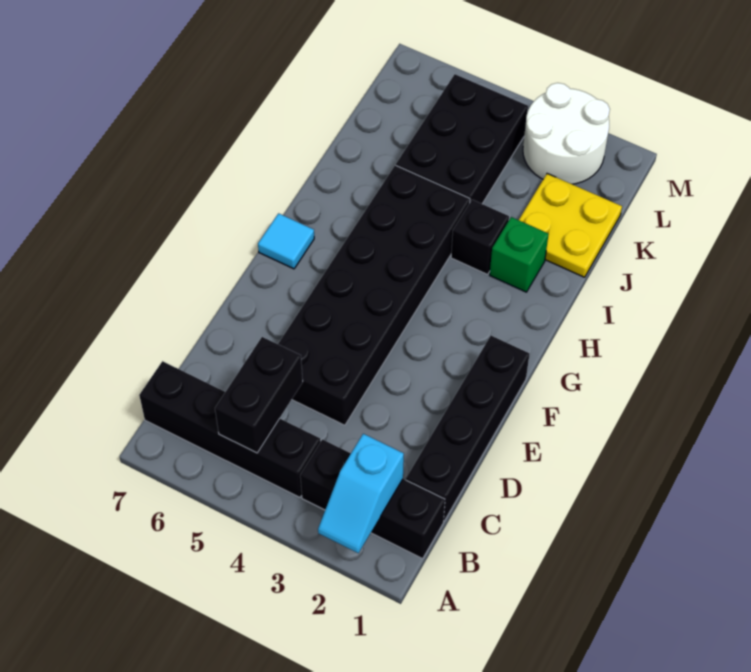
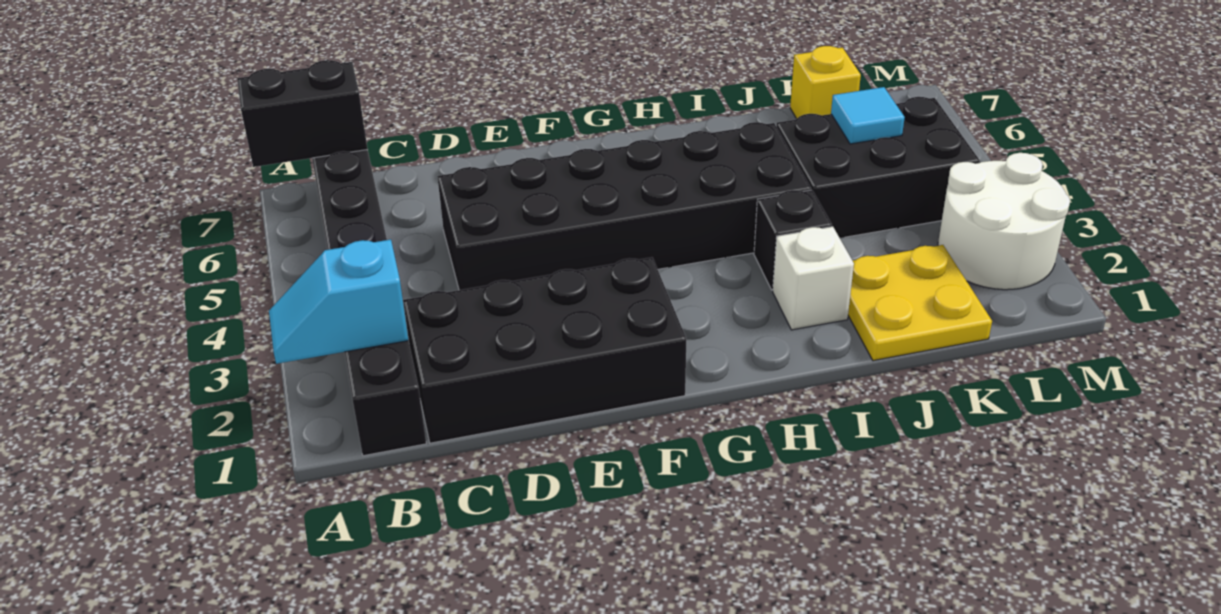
black 1x2 brick [215,337,303,453] -> black 1x2 brick moved to [237,60,368,167]
black 1x4 brick [406,336,530,521] -> black 2x4 brick [403,257,686,443]
cyan 1x1 tile [258,213,314,269] -> cyan 1x1 tile moved to [831,87,905,144]
green 1x1 brick [490,217,549,292] -> white 1x1 brick [773,227,854,330]
none -> yellow 1x1 brick [790,46,861,119]

